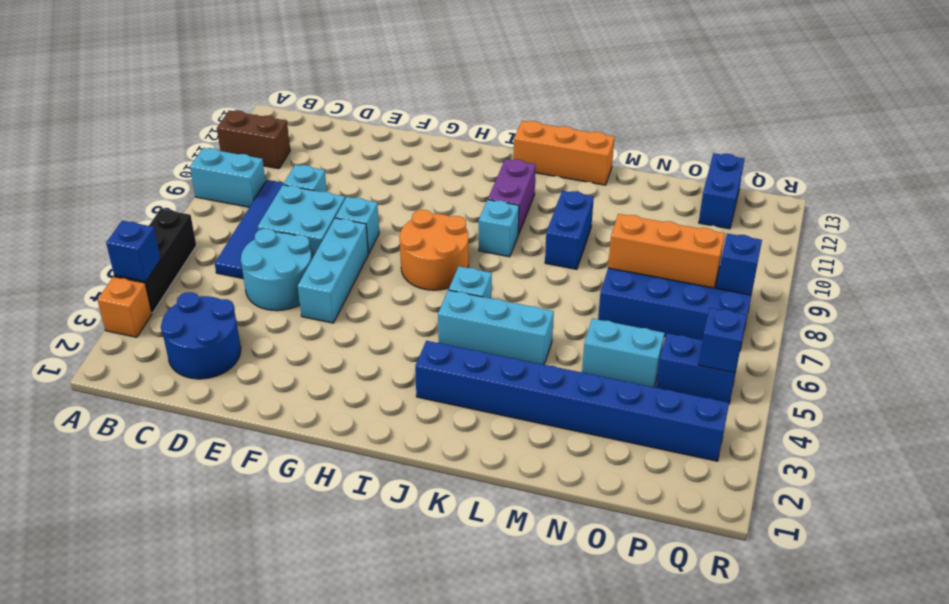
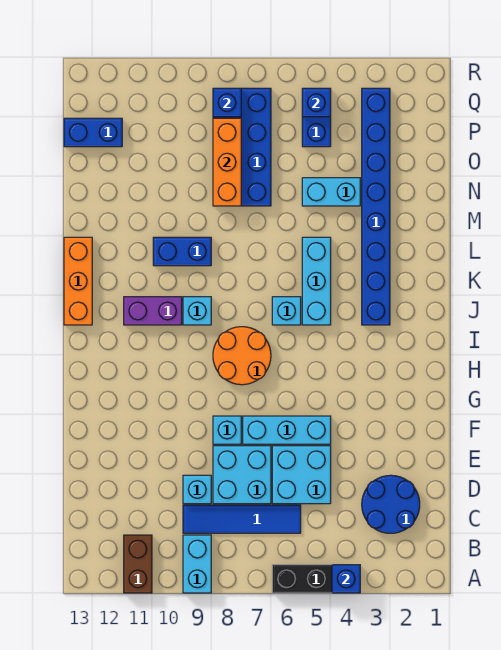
orange 1x1 brick [97,277,152,337] -> none
cyan 2x2 round brick [241,229,312,311] -> cyan 2x2 brick [272,446,331,504]
cyan 1x2 brick [582,318,664,387] -> cyan 1x2 brick turned to [302,178,360,206]

